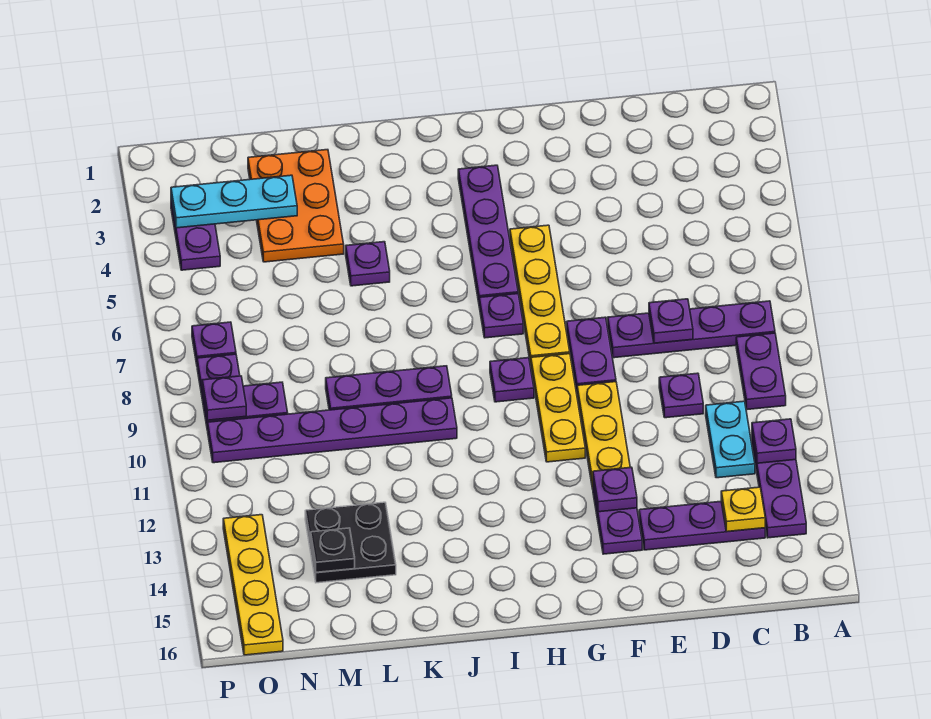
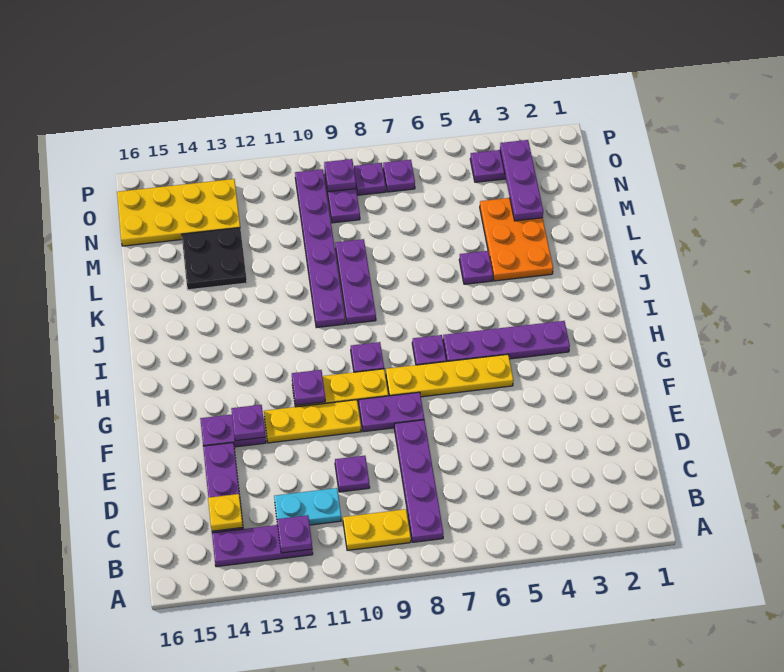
purple 1x2 plate [736,333,786,410] -> yellow 1x2 plate [343,509,411,550]
purple 1x1 plate [649,299,693,343] -> purple 1x1 plate moved to [292,370,325,405]
orange 2x3 plate [248,150,344,262] -> orange 2x3 plate turned to [480,198,553,281]
cyan 1x3 plate [171,175,297,228] -> purple 1x3 plate [500,140,543,221]
black 1x1 plate [311,528,355,572] -> none
yellow 1x4 plate [223,515,283,655] -> yellow 2x4 plate [117,179,240,246]

